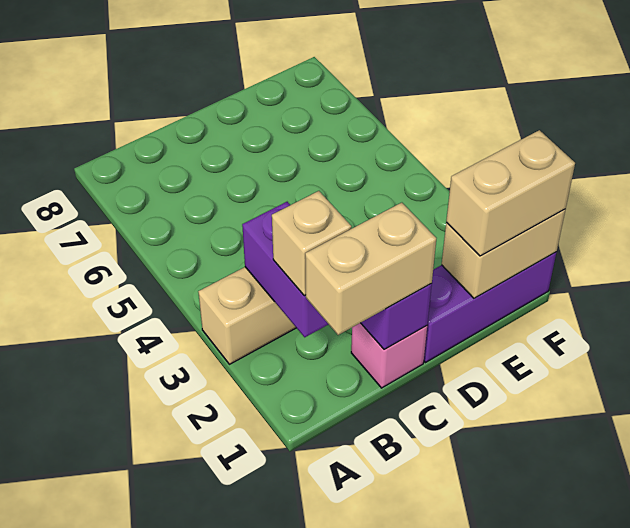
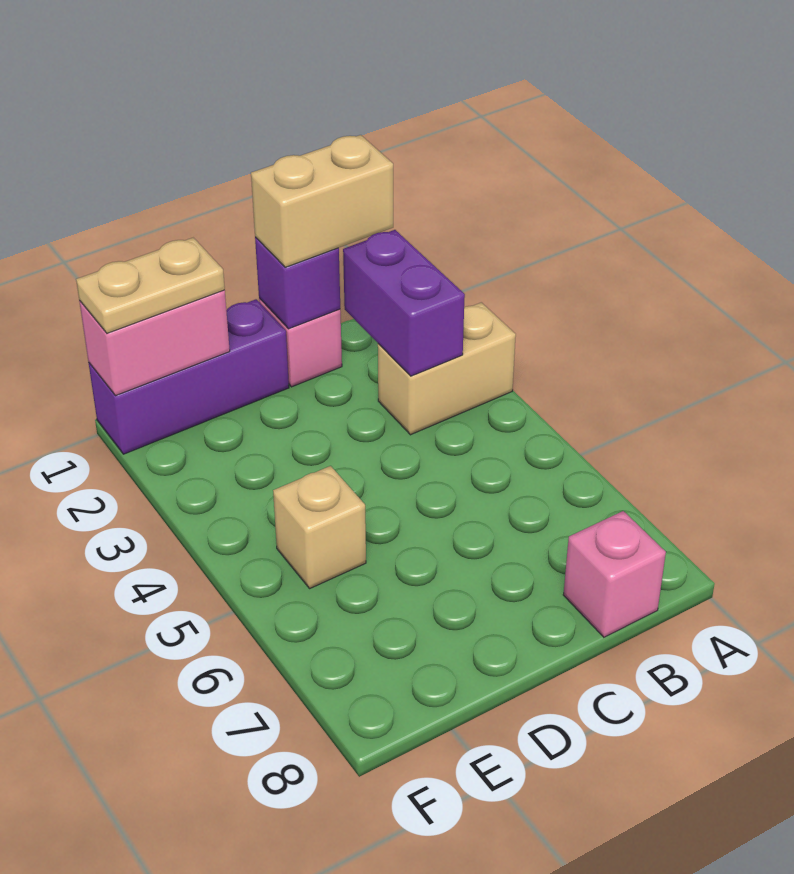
tan 1x1 brick [272,191,352,296] -> tan 1x1 brick moved to [273,466,366,588]
none -> pink 1x1 brick [563,511,666,637]
tan 1x2 brick [442,209,566,298] -> pink 1x2 brick [79,290,230,396]
tan 1x2 brick [446,130,575,256] -> tan 1x2 plate [76,238,225,333]

